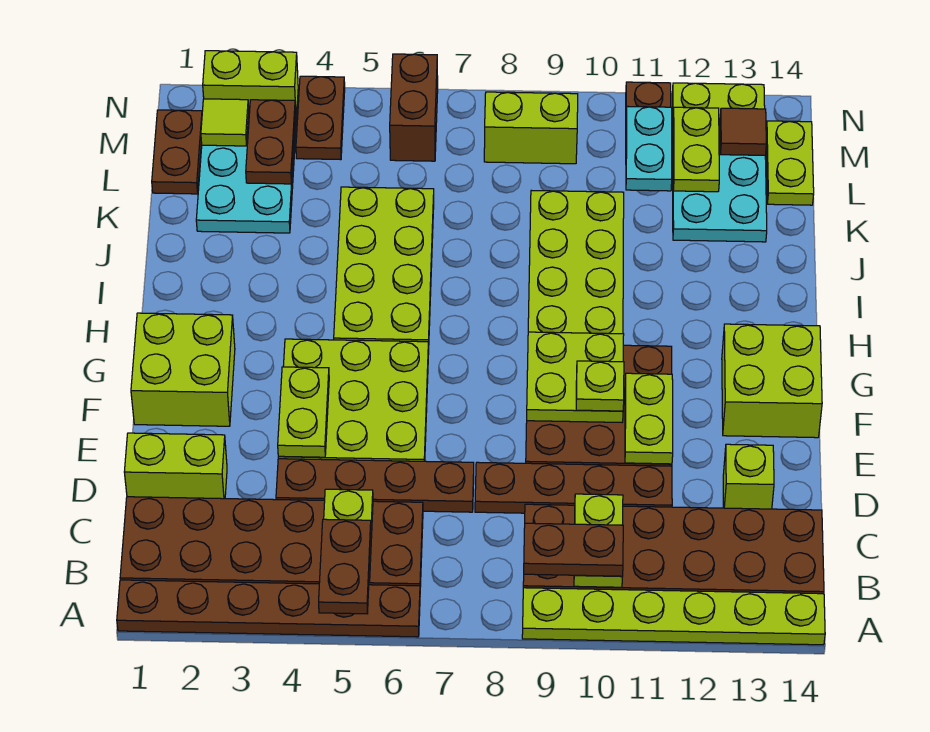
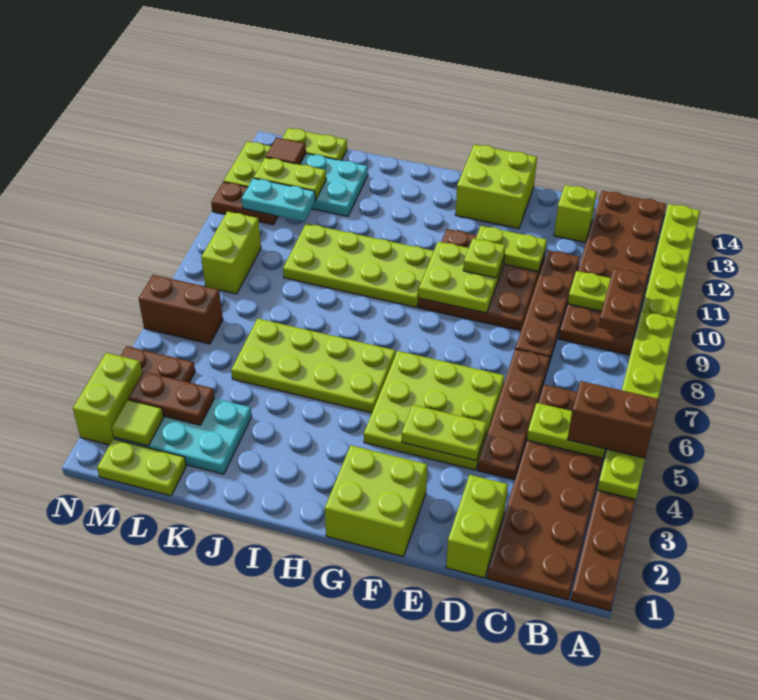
none -> lime 1x6 plate [597,311,676,500]
brown 1x2 plate [319,519,371,614] -> brown 1x2 brick [567,381,659,458]
brown 1x2 plate [152,110,202,194] -> lime 1x2 plate [97,439,186,496]

